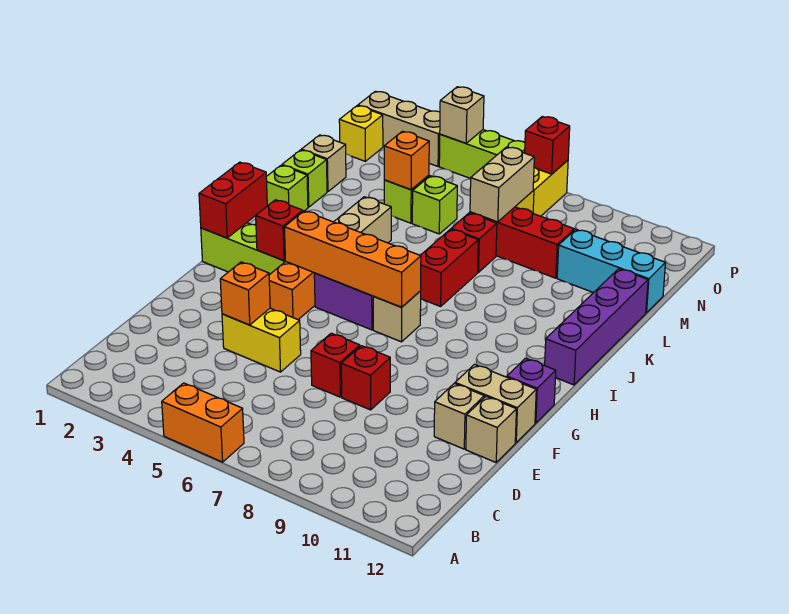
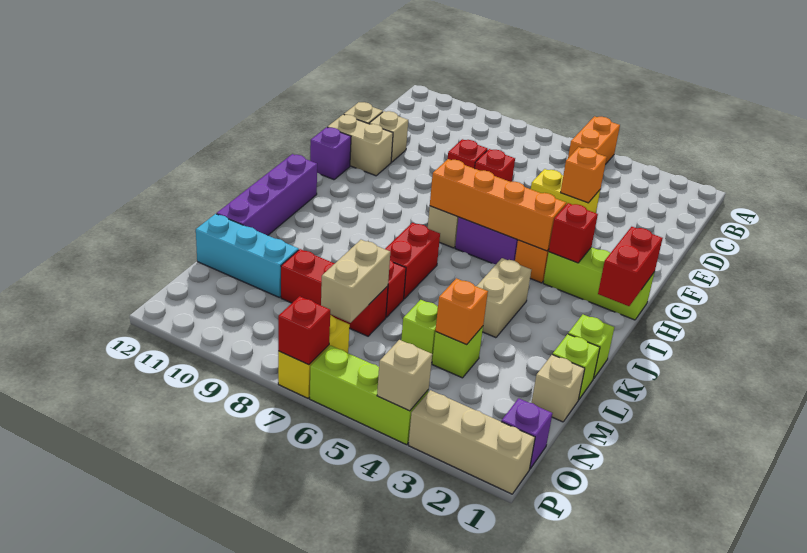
orange 1x2 brick [162,383,244,462] -> orange 1x2 brick turned to [568,116,620,164]
yellow 1x1 brick [339,106,383,161] -> purple 1x1 brick [501,398,552,469]

